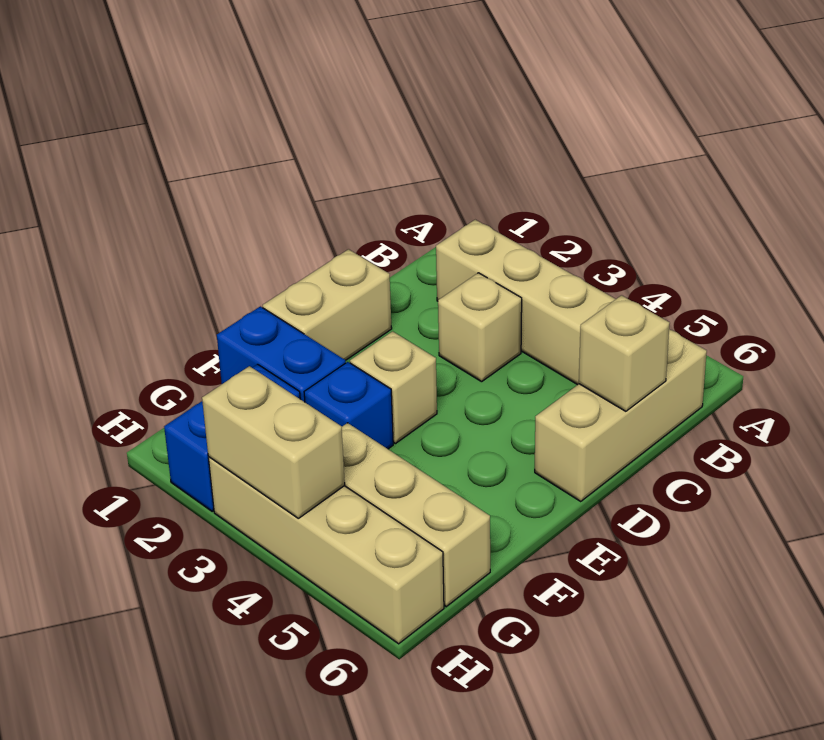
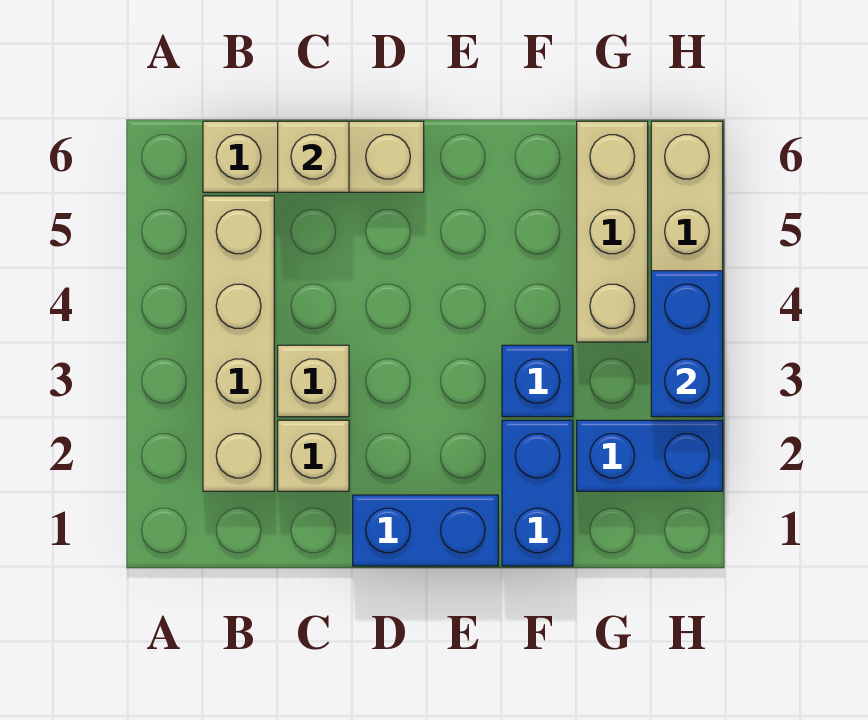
tan 1x2 brick [263,249,392,360] -> blue 1x2 brick [353,495,498,566]
tan 1x1 brick [350,331,437,444] -> tan 1x1 brick moved to [278,420,349,491]
tan 1x2 brick [202,366,345,518] -> blue 1x2 brick [651,271,723,417]

